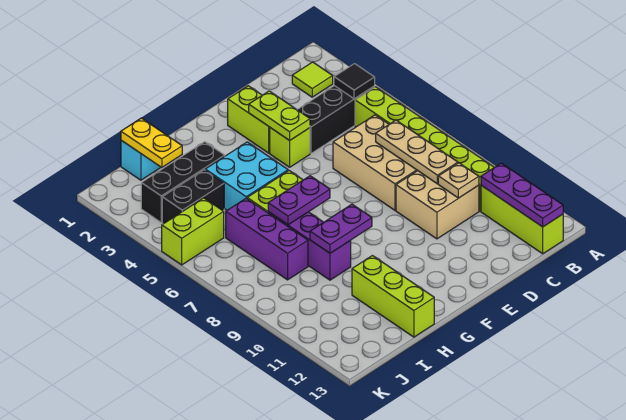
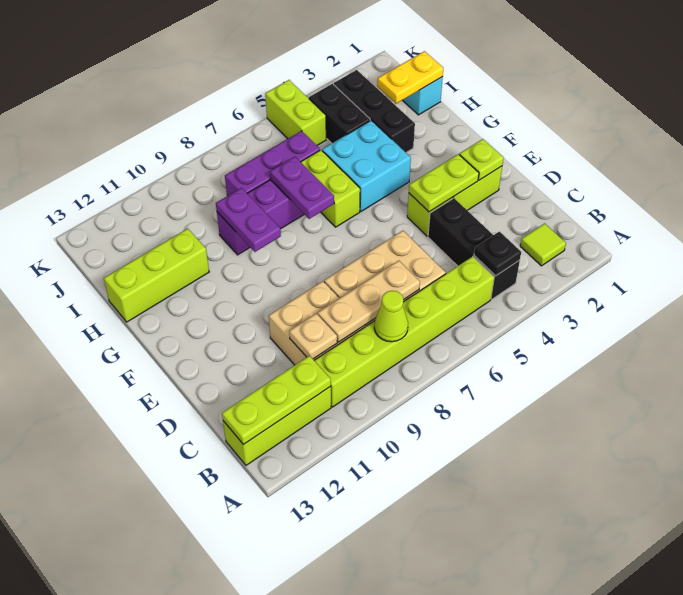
black 1x1 tile [334,64,375,99] -> black 1x1 plate [474,232,521,276]
none -> lime 1x1 cone [374,291,408,342]
purple 1x3 plate [481,163,563,227] -> lime 1x3 plate [222,356,331,445]
none -> lime 1x1 plate [459,139,503,180]

